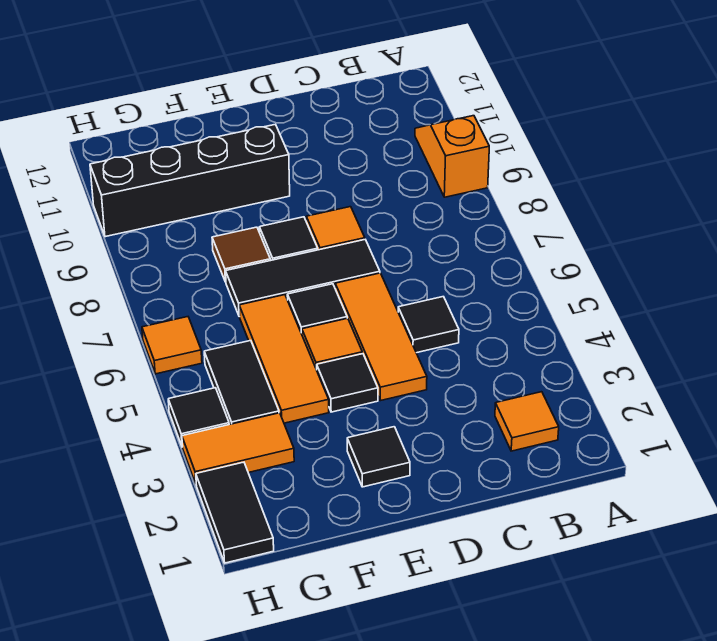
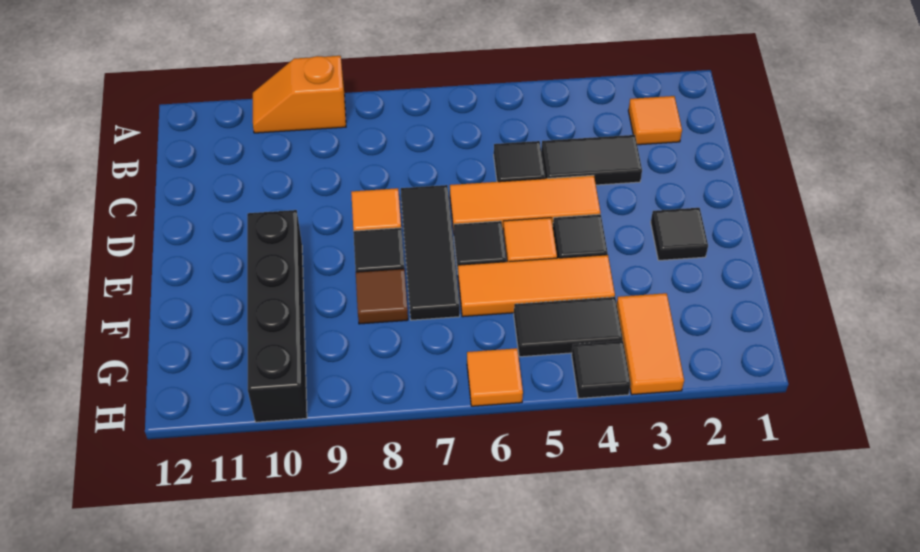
black 1x2 tile [196,462,274,563] -> black 1x2 tile moved to [541,135,642,185]

